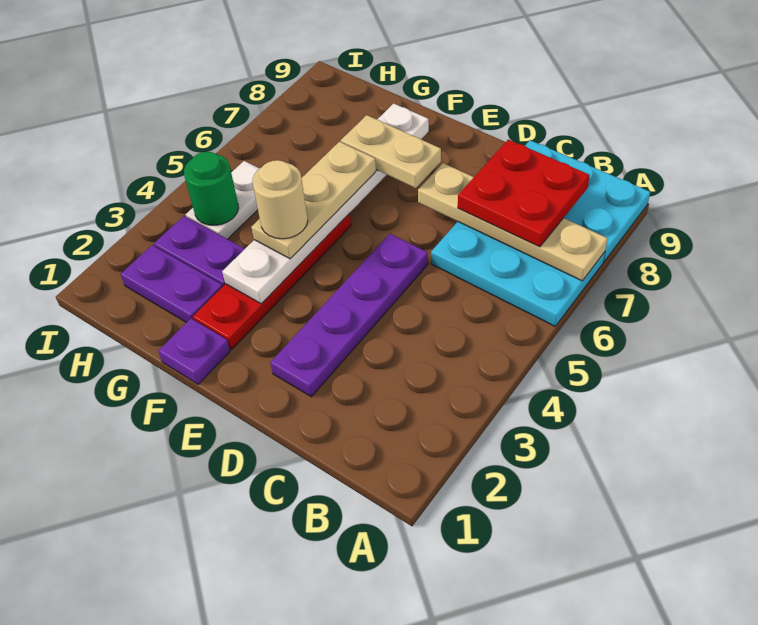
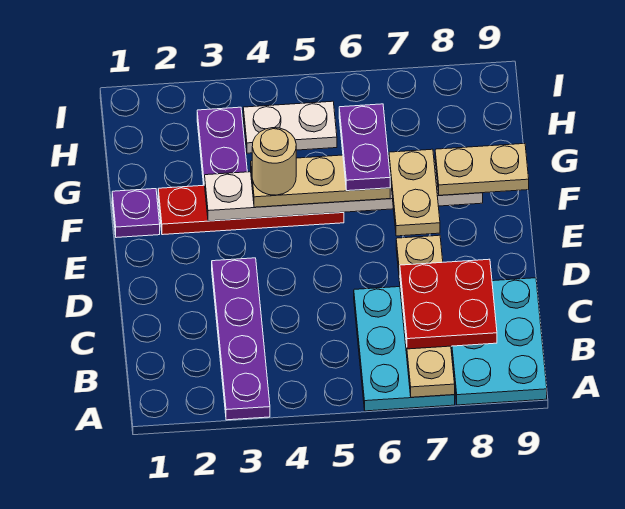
purple 1x4 plate [270,234,428,397] -> purple 1x4 plate turned to [212,258,270,420]
none -> tan 1x2 plate [435,144,529,195]
purple 1x2 plate [121,245,223,323] -> purple 1x2 plate moved to [339,104,390,191]
green 1x1 round brick [184,152,239,225] -> none

